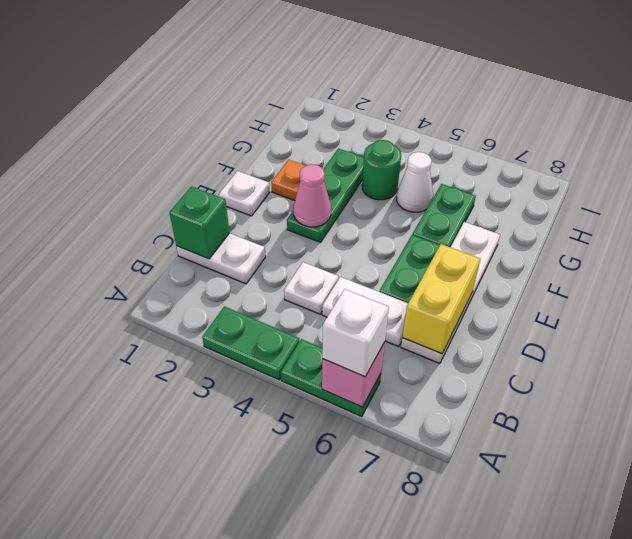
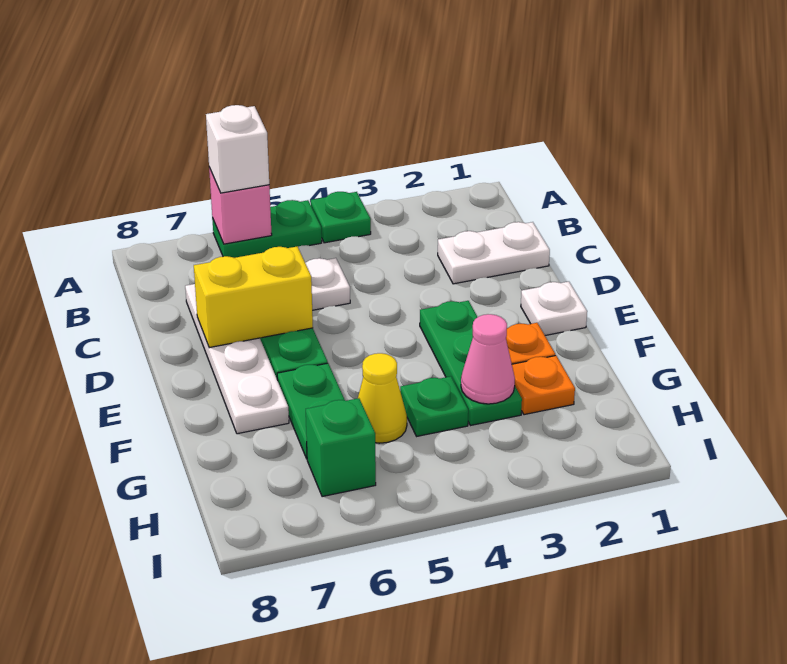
green 1x2 plate [202,306,299,380] -> green 1x1 plate [311,192,371,243]
green 1x1 brick [169,187,230,259] -> green 1x1 brick moved to [306,398,376,497]
white 1x1 plate [284,262,338,314] -> none
yellow 1x2 brick [402,244,480,354] -> yellow 1x2 brick turned to [194,246,313,348]
pink 1x1 cone [294,164,331,227] -> pink 1x1 cone moved to [461,314,515,404]
none -> orange 1x1 plate [512,356,575,415]
green 1x1 round brick [362,140,401,200] -> green 1x1 plate [400,376,468,436]
white 1x1 cone [396,152,433,212] -> yellow 1x1 cone [358,353,407,443]

